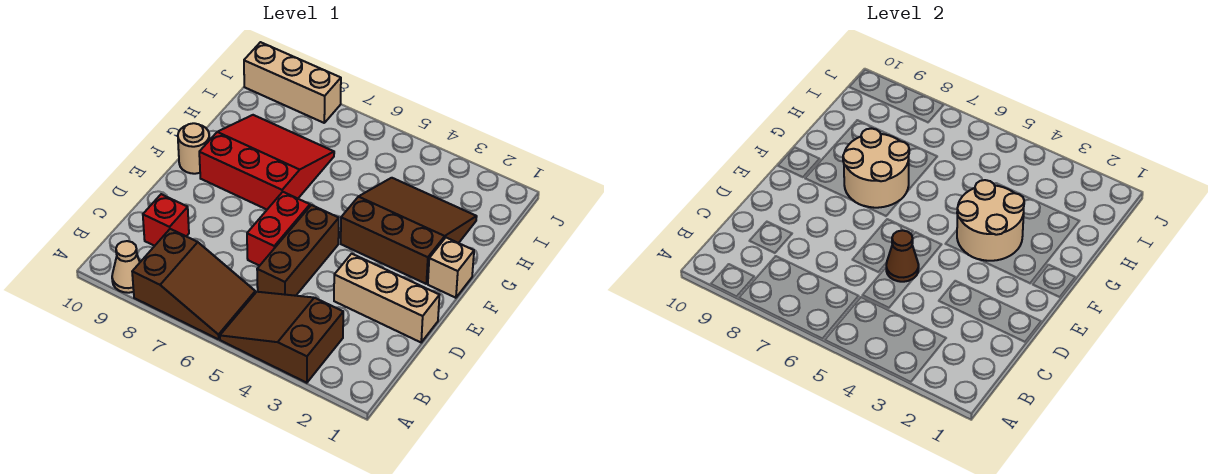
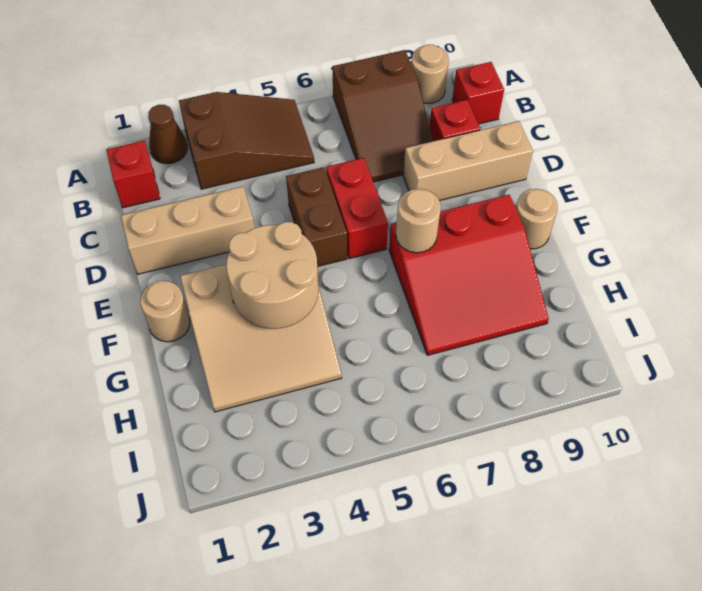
brown 2x3 slope [132,229,255,339] -> brown 2x3 slope turned to [332,50,433,182]
tan 1x1 cone [112,241,140,293] -> tan 1x1 round brick [411,45,449,104]
none -> red 1x1 brick [106,141,160,208]
none -> red 1x1 brick [452,62,504,124]
brown 1x3 brick [257,205,339,296] -> brown 1x2 brick [286,167,347,267]
brown 1x1 cone [886,230,919,282] -> brown 1x1 cone moved to [148,105,187,164]
tan 1x1 brick [428,238,474,298] -> tan 1x1 round brick [140,281,190,342]
brown 3x3 slope [341,178,477,284] -> tan 3x3 slope [180,264,342,412]
tan 2x2 round brick [843,129,909,208] -> tan 1x1 round brick [396,189,441,253]
tan 1x3 brick [244,42,341,123] -> tan 1x3 brick moved to [403,121,533,200]

